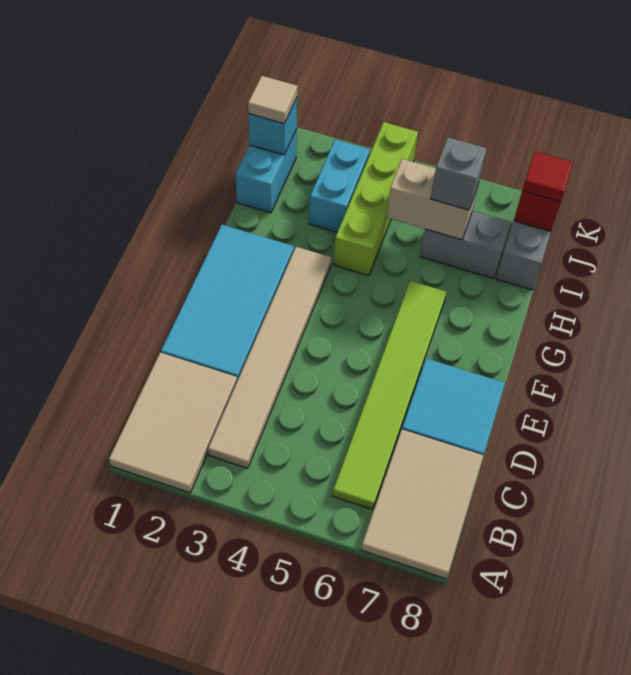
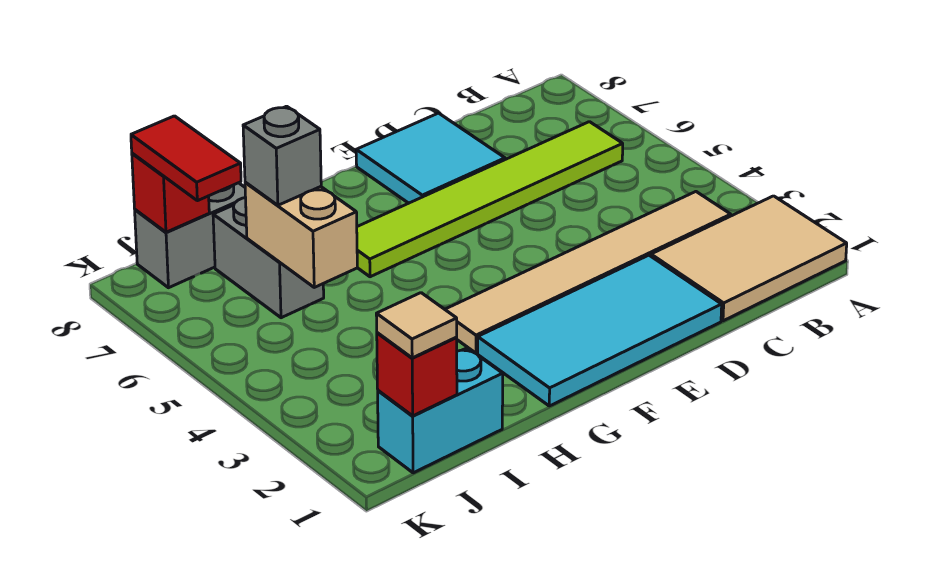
tan 2x3 tile [361,430,483,579] -> none
lime 1x4 brick [333,122,418,276] -> none
cyan 1x2 brick [309,140,370,232] -> none
cyan 1x1 brick [248,98,297,155] -> red 1x1 brick [377,333,457,416]
red 1x1 tile [522,152,573,202] -> red 1x2 tile [131,116,241,201]

